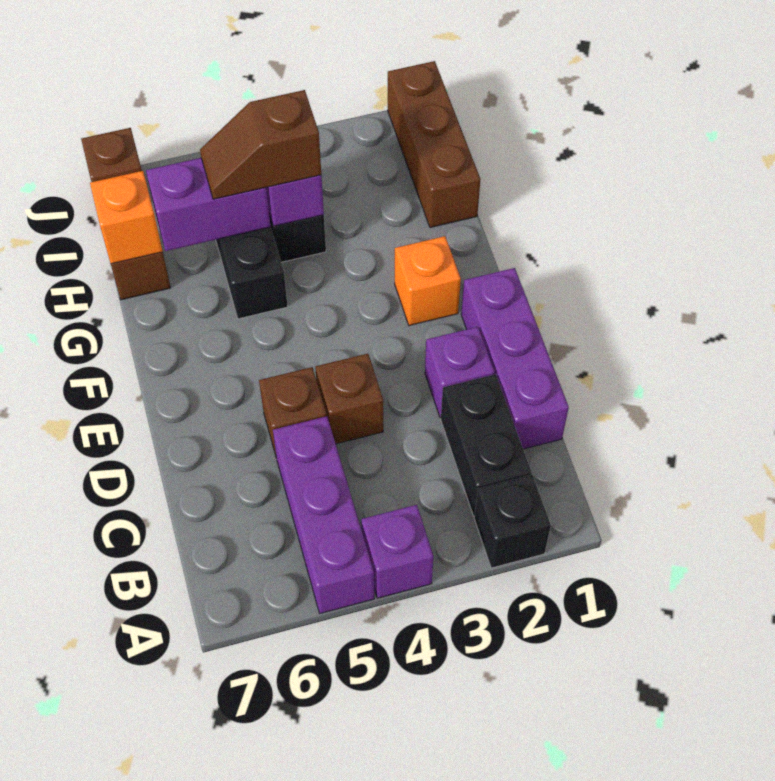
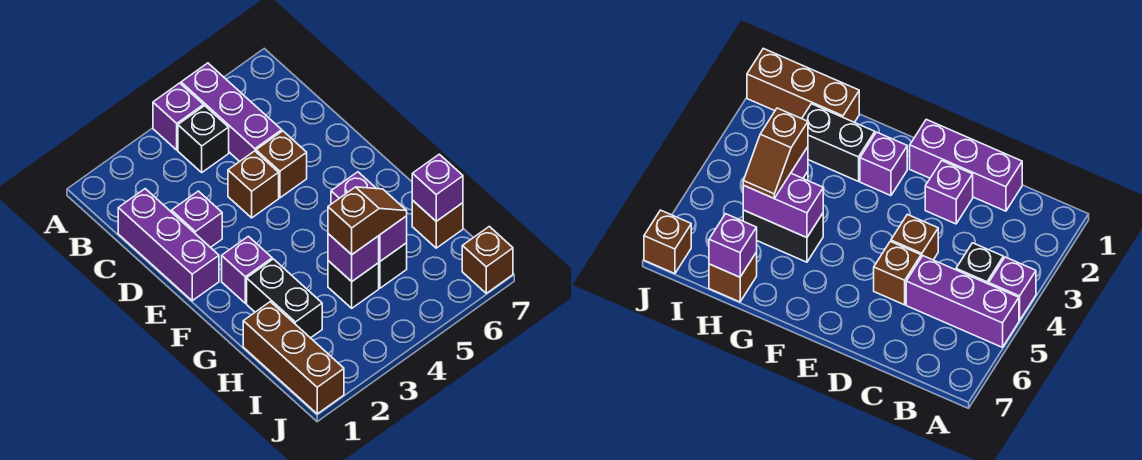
black 1x1 brick [474,475,551,568] -> black 1x1 brick moved to [178,106,229,172]
black 1x2 brick [441,374,532,516] -> black 1x2 brick moved to [247,259,322,338]
orange 1x1 brick [395,236,461,326] -> purple 1x1 brick [222,236,272,303]
purple 1x2 brick [146,158,271,251] -> purple 1x2 brick turned to [331,172,407,261]
orange 1x1 brick [90,171,163,264] -> purple 1x1 brick [412,154,463,221]

